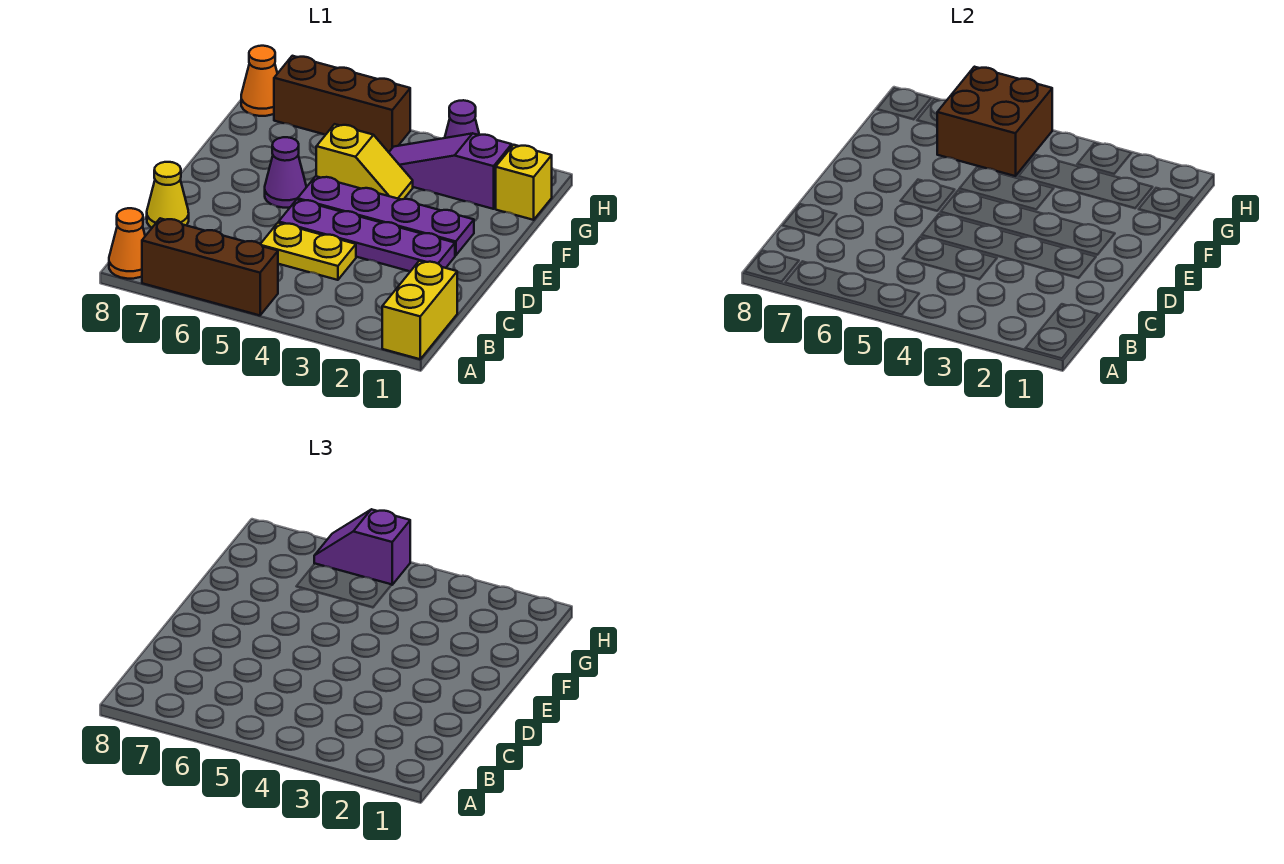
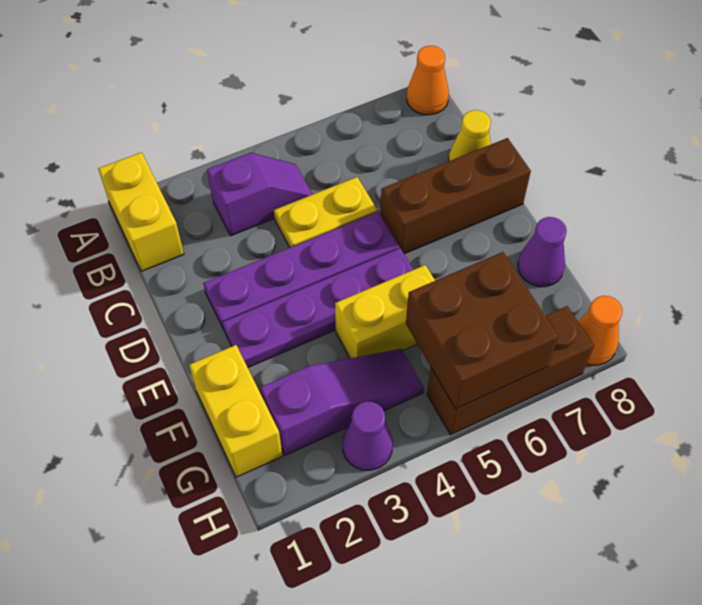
brown 1x3 brick [142,218,278,315] -> brown 1x3 brick moved to [380,138,531,254]
purple 1x1 cone [265,137,306,208] -> purple 1x1 cone moved to [518,217,567,287]
yellow 1x2 slope [316,124,413,199] -> yellow 1x2 brick [335,265,435,358]
yellow 1x1 brick [496,145,552,220] -> yellow 1x2 brick [189,345,283,477]
purple 1x2 slope [314,509,410,585] -> purple 1x2 slope moved to [207,153,313,236]

